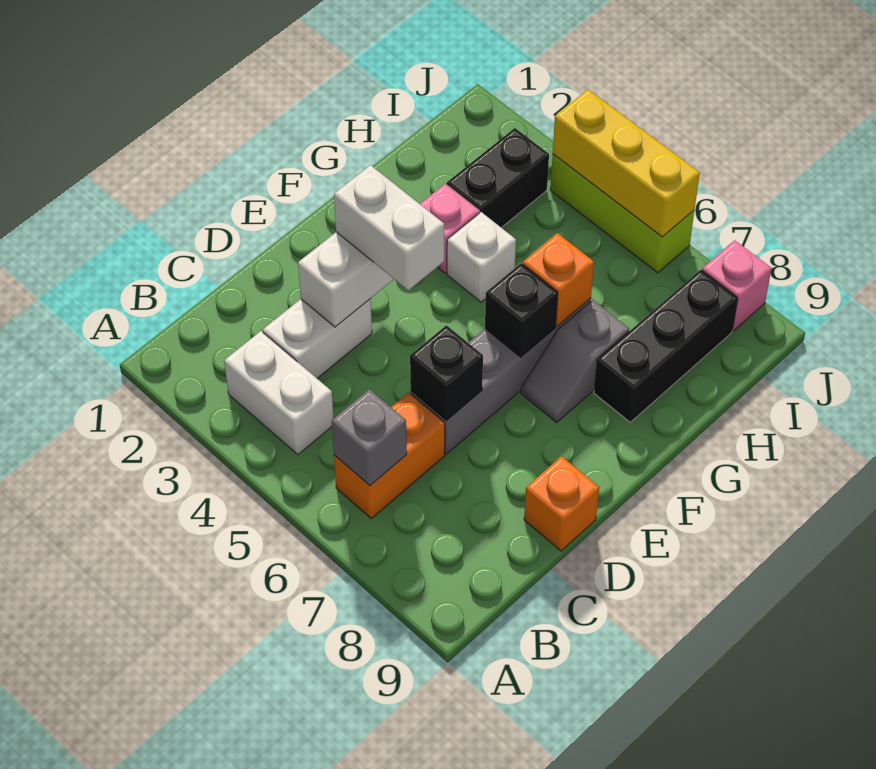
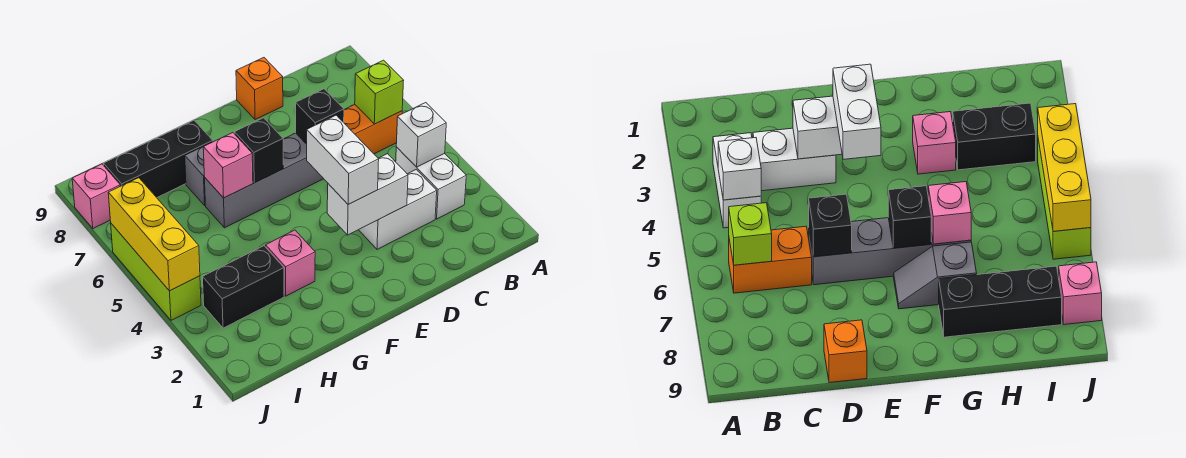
grey 1x1 brick [332,389,407,486] -> lime 1x1 brick [355,60,404,124]
white 1x1 brick [447,212,516,302] -> white 1x1 brick moved to [396,103,446,167]
orange 1x1 brick [523,233,594,326] -> pink 1x1 brick [203,133,253,198]

